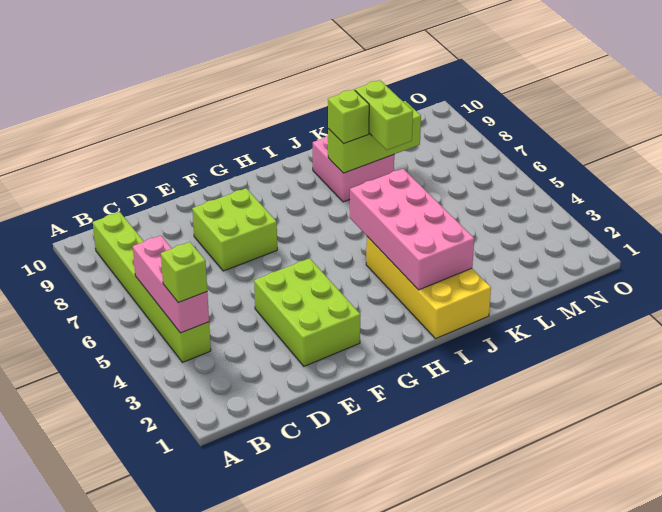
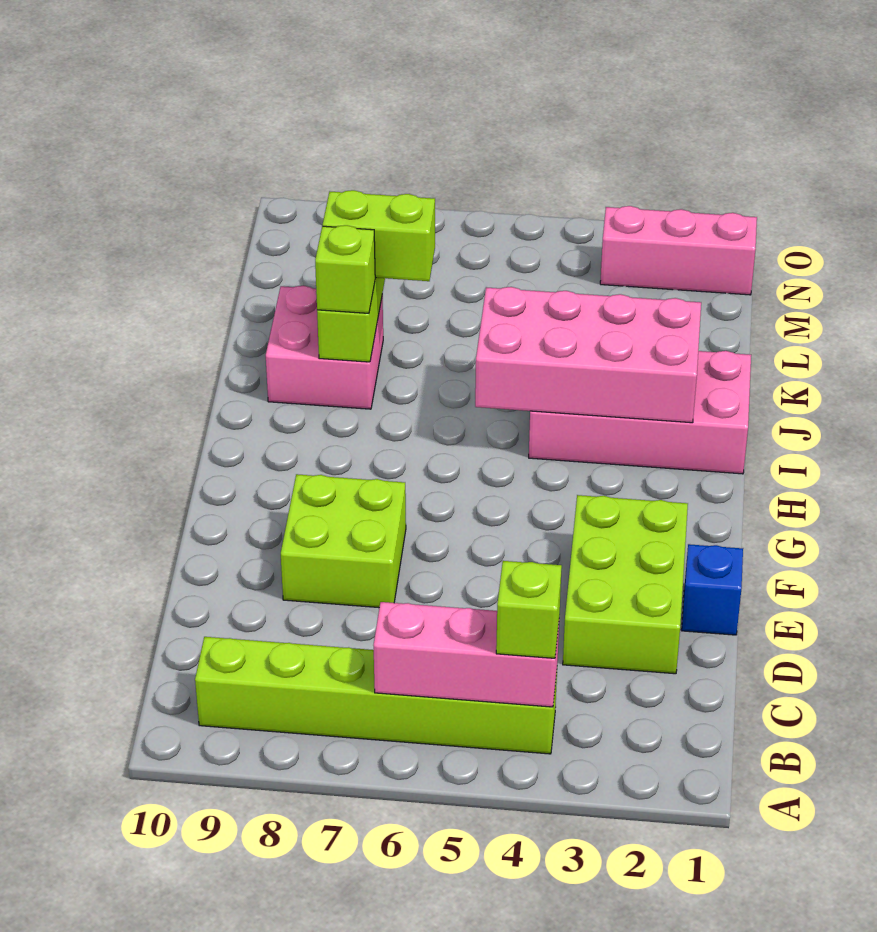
none -> blue 1x1 brick [682,544,743,635]
lime 2x3 brick [254,258,360,366] -> lime 2x3 brick turned to [563,495,688,674]
yellow 2x4 brick [366,237,491,339] -> pink 2x4 brick [529,351,751,474]
none -> pink 1x3 brick [600,206,757,295]

